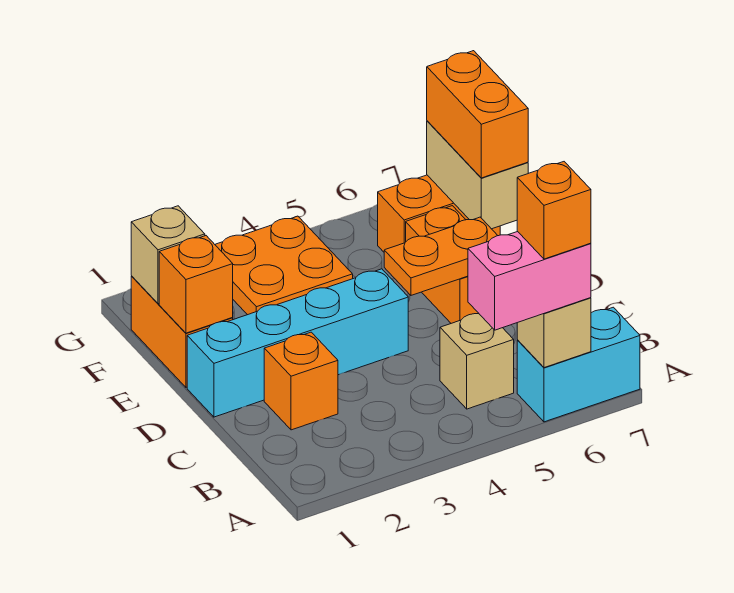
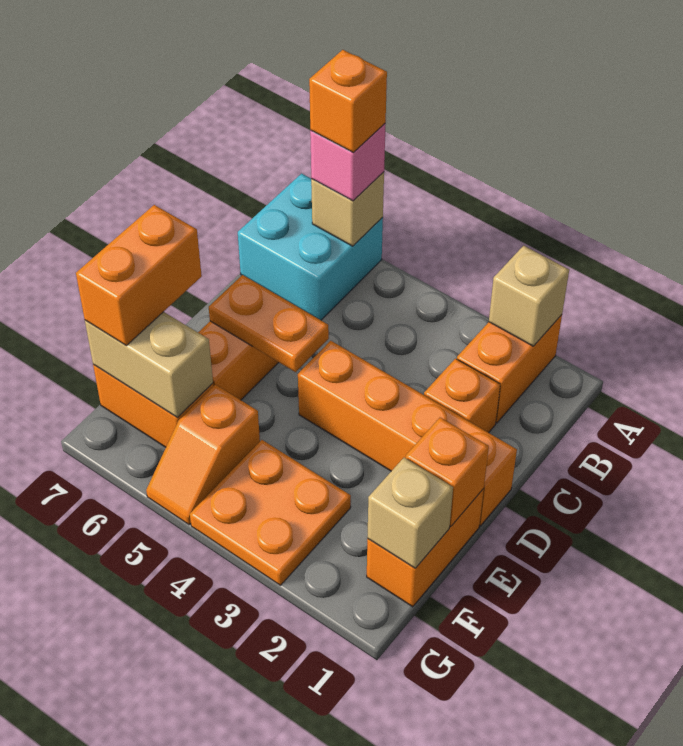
none -> orange 1x2 brick [457,315,562,423]
pink 1x2 brick [468,232,591,330] -> pink 1x1 brick [310,124,386,201]
cyan 1x2 brick [517,307,640,422] -> cyan 2x2 brick [238,174,383,320]
tan 1x1 brick [440,314,514,409] -> tan 1x1 brick moved to [489,246,569,346]
cyan 1x4 brick [187,269,408,417] -> orange 1x4 brick [298,341,517,526]
tan 1x2 brick [427,121,528,229] -> tan 1x2 brick turned to [85,312,213,418]
none -> orange 1x2 slope [146,385,260,525]

